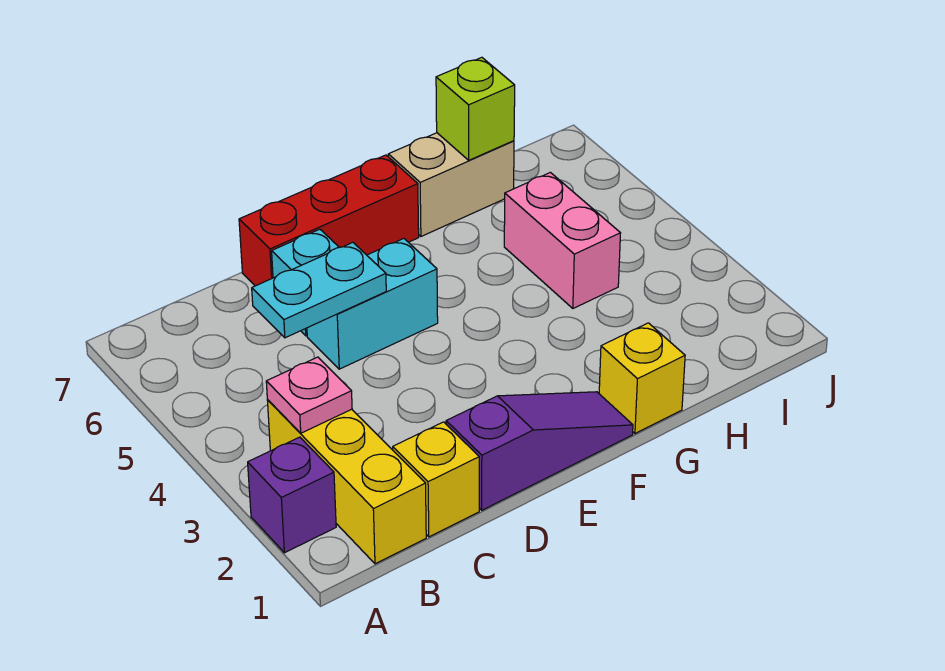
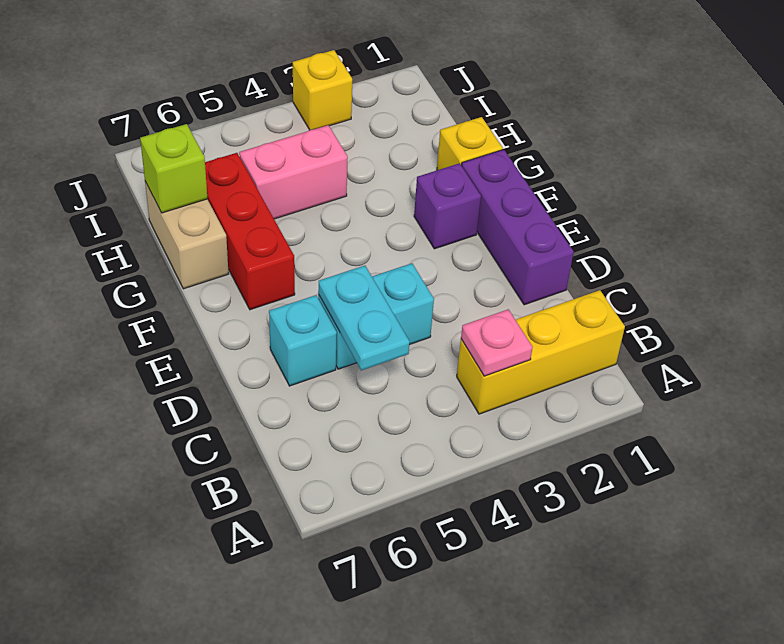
purple 1x1 brick [248,437,336,553] -> purple 1x1 brick moved to [414,163,481,249]
yellow 1x1 brick [393,422,479,537] -> yellow 1x1 brick moved to [293,50,352,130]
purple 1x3 slope [446,392,633,510] -> purple 1x3 brick [462,149,574,305]
cyan 1x2 brick [307,239,438,369] -> cyan 1x2 brick turned to [318,263,434,369]
red 1x3 brick [239,155,419,286] -> red 1x3 brick moved to [205,153,295,310]

